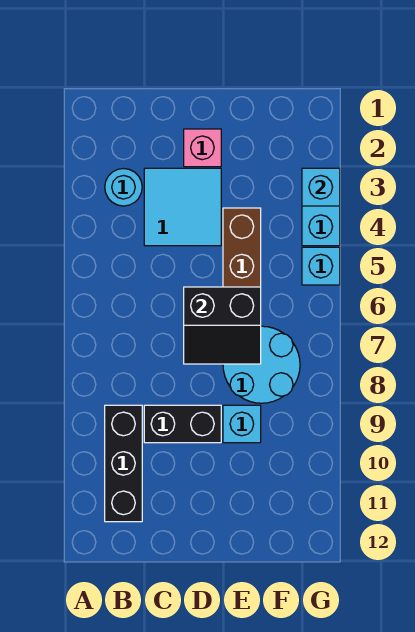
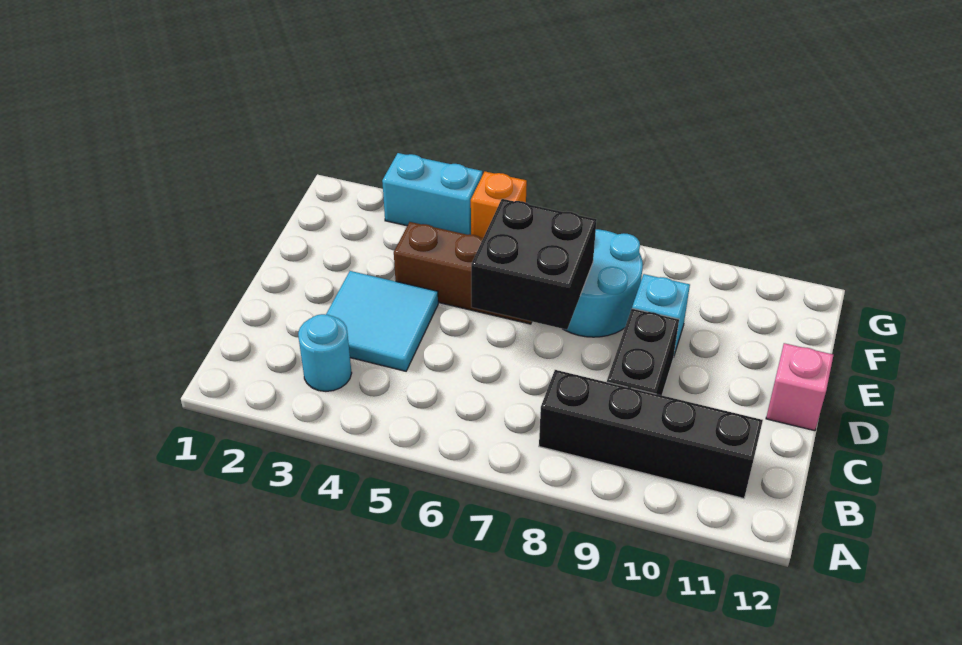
black 1x3 brick [105,405,142,522] -> black 1x4 brick [539,370,763,498]
pink 1x1 brick [184,129,221,167] -> pink 1x1 brick moved to [766,343,833,431]
black 2x2 slope [184,287,261,364] -> black 2x2 brick [471,199,596,330]
cyan 1x1 brick [302,168,340,206] -> none
cyan 1x1 brick [302,247,340,285] -> orange 1x1 brick [471,172,527,238]

